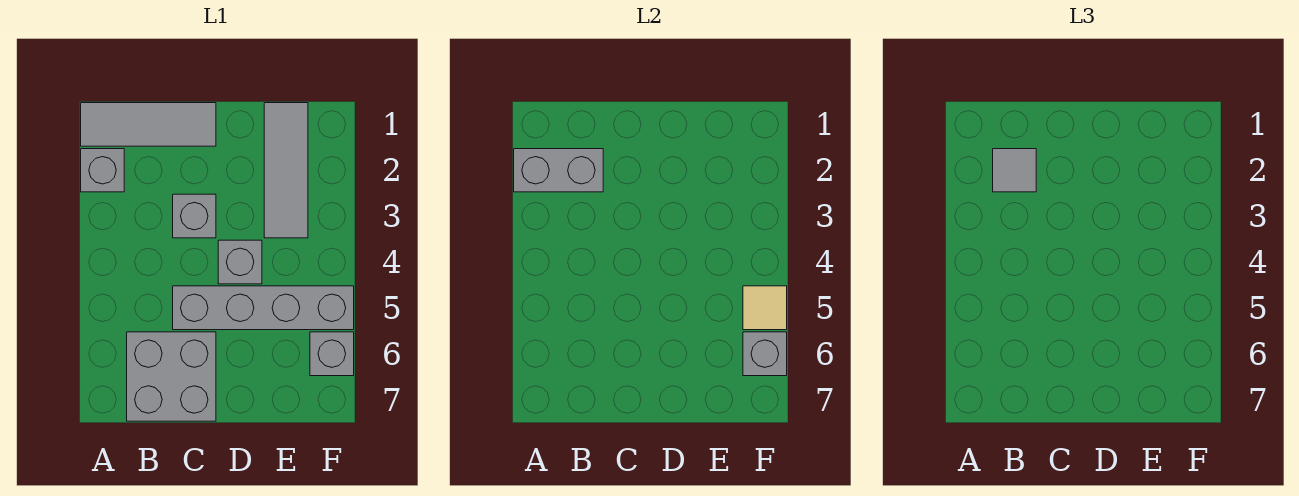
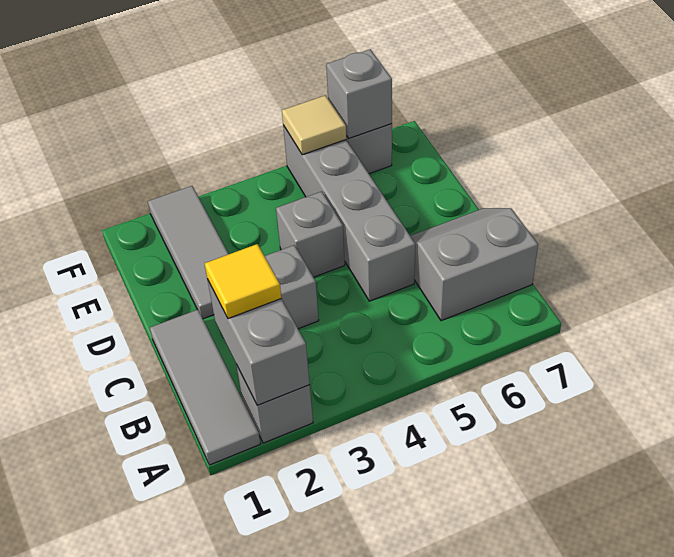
grey 1x1 tile [993,149,1036,192] -> yellow 1x1 tile [205,244,281,319]
grey 2x2 brick [127,332,216,421] -> grey 2x2 slope [411,208,538,321]
grey 1x3 tile [264,103,308,238] -> grey 1x3 tile turned to [148,186,228,319]

